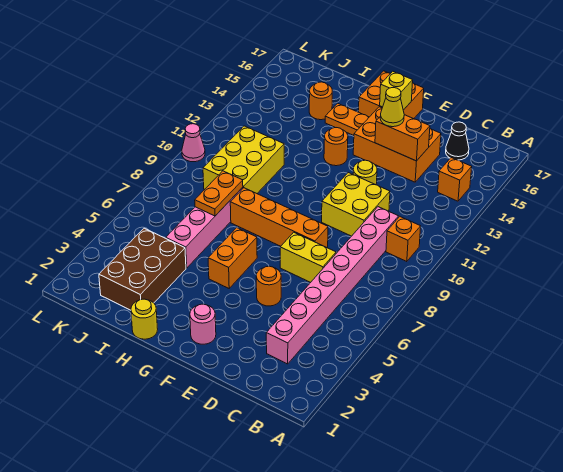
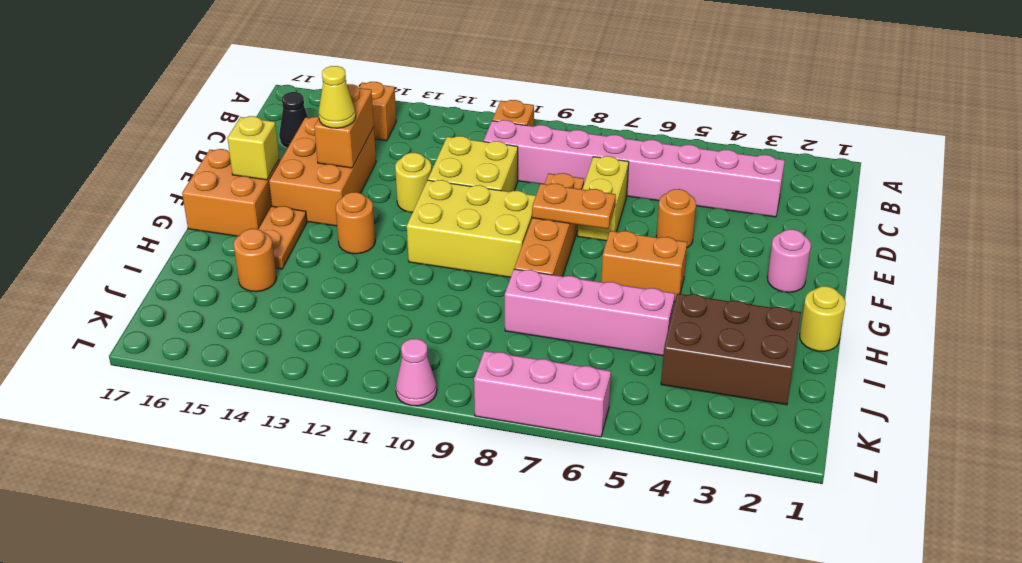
orange 1x2 plate [195,171,243,216] -> orange 1x2 plate moved to [532,184,616,229]
yellow 2x3 brick [203,126,284,193] -> yellow 2x3 brick moved to [407,180,536,277]
none -> pink 1x3 brick [474,351,611,437]

